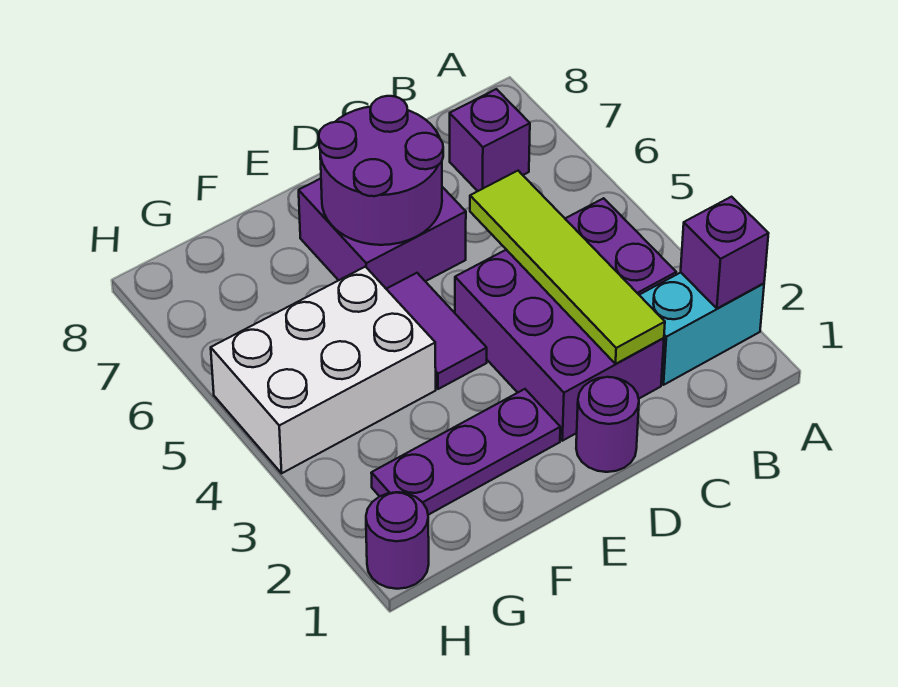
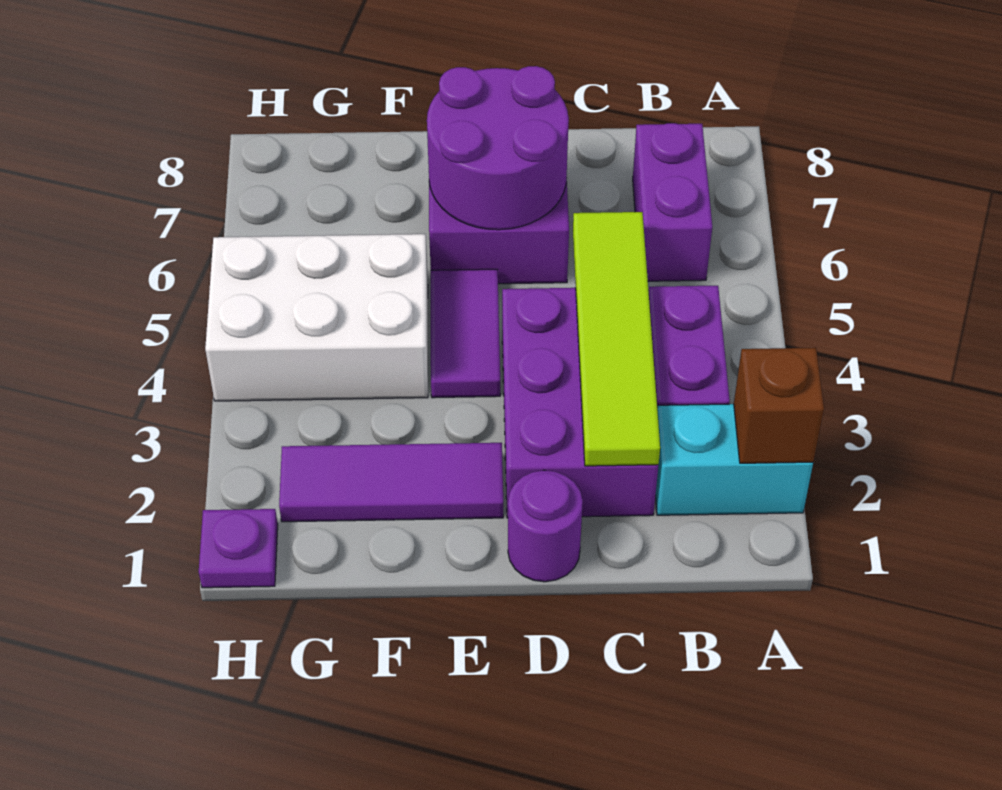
purple 1x1 brick [681,197,769,308] -> brown 1x1 brick [734,348,824,463]
purple 1x1 brick [450,89,530,191] -> purple 1x2 brick [633,123,712,281]
purple 1x3 plate [371,389,560,515] -> purple 1x3 tile [279,443,503,522]
purple 1x1 round brick [366,492,429,589] -> purple 1x1 plate [199,509,278,588]

